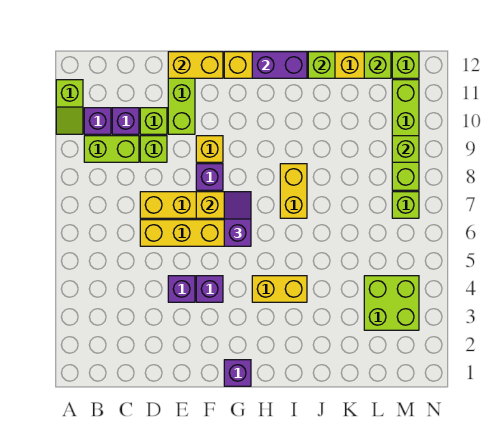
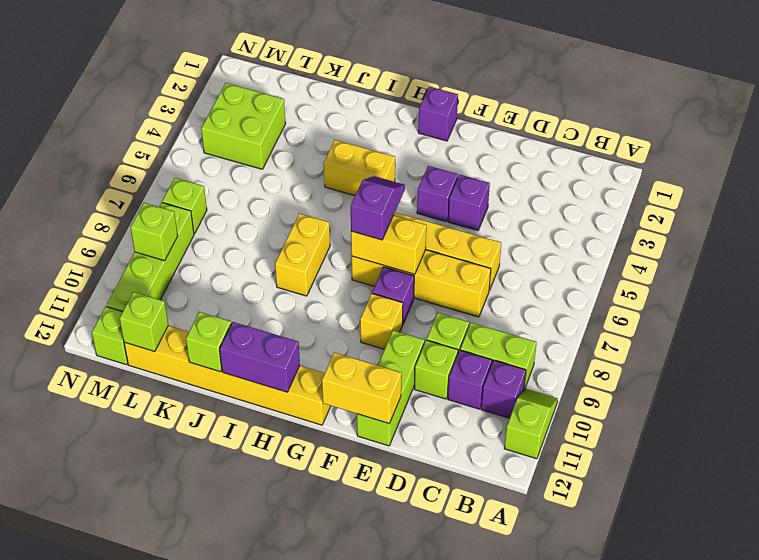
purple 1x2 slope [224,192,251,246] -> purple 1x2 slope turned to [351,176,405,240]

